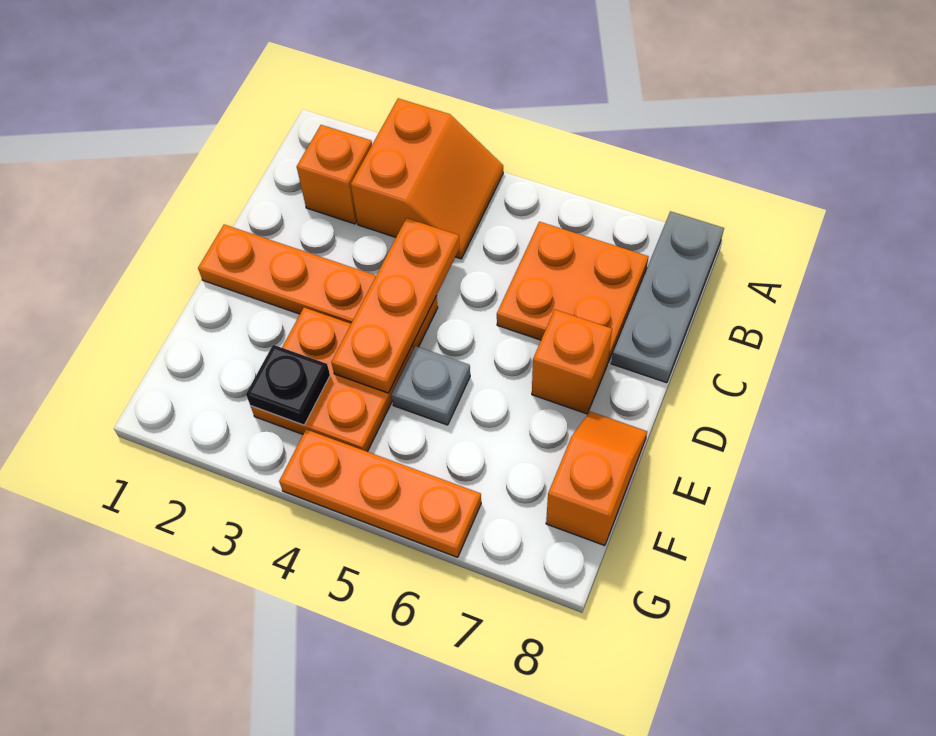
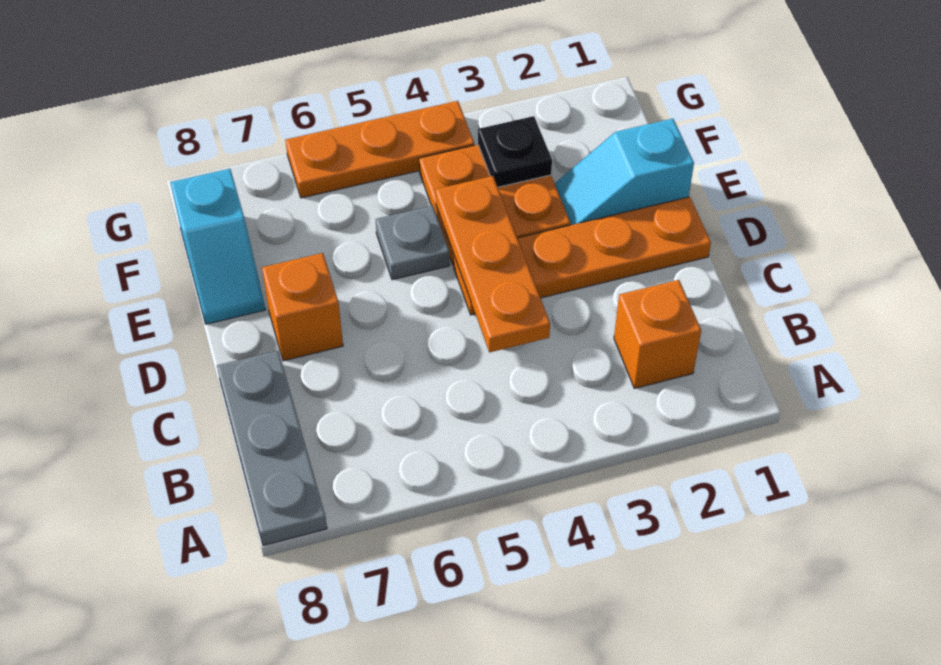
orange 2x2 slope [351,98,503,259] -> none
orange 2x2 plate [497,222,649,362] -> none
none -> cyan 1x2 slope [555,119,694,225]
orange 1x2 slope [546,412,647,546] -> cyan 1x2 slope [171,169,265,324]

